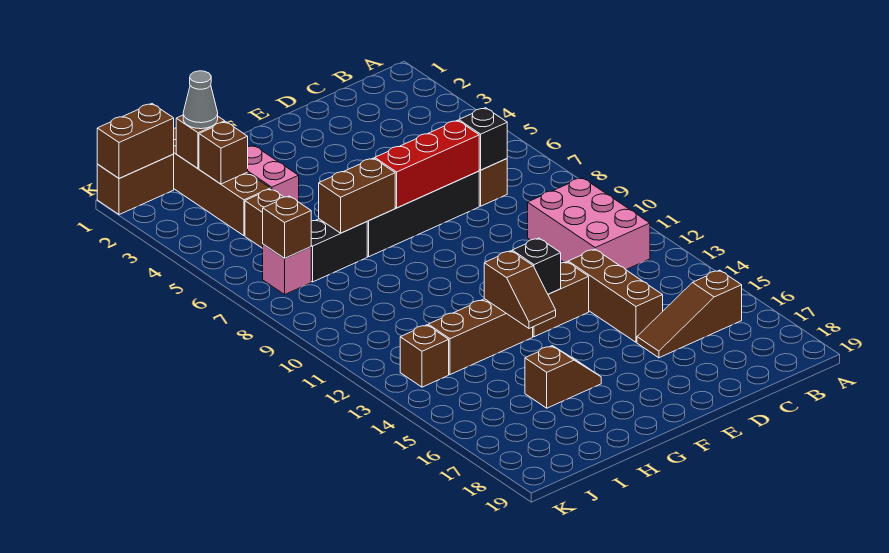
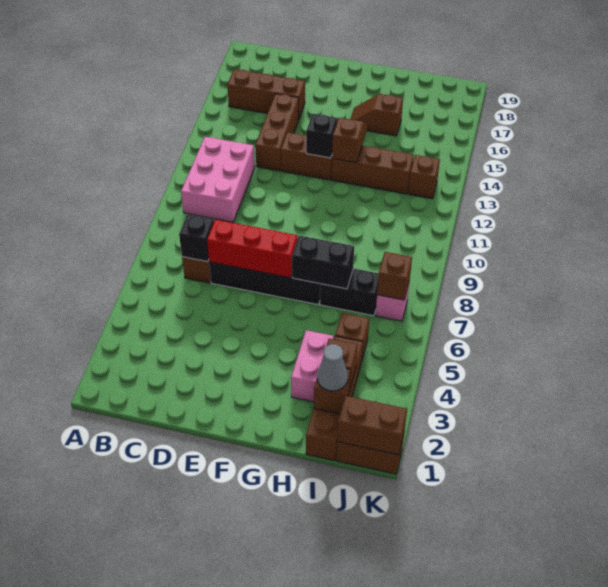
brown 1x3 slope [637,270,742,358] -> brown 1x3 brick [227,69,305,118]
brown 1x2 brick [319,158,395,233] -> black 1x2 brick [292,236,354,289]

